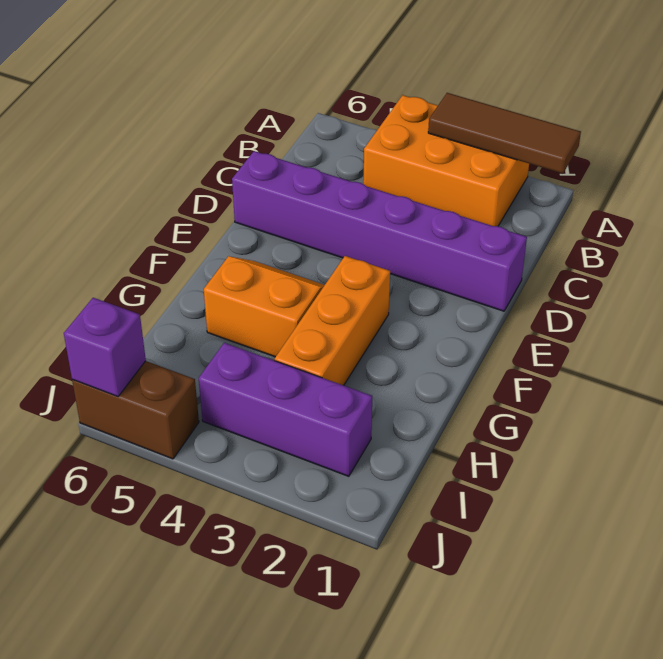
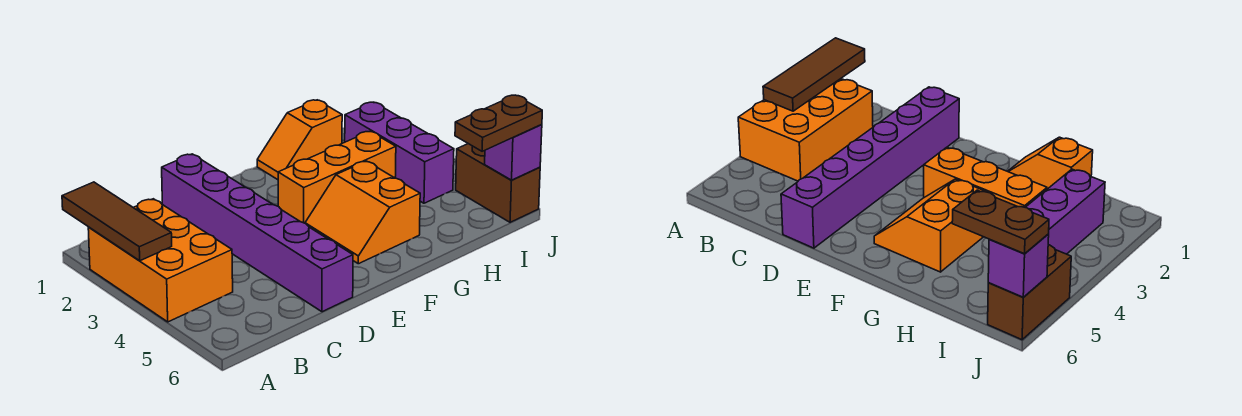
none -> orange 1x2 slope [257,100,342,180]
none -> brown 1x2 plate [455,95,542,151]

